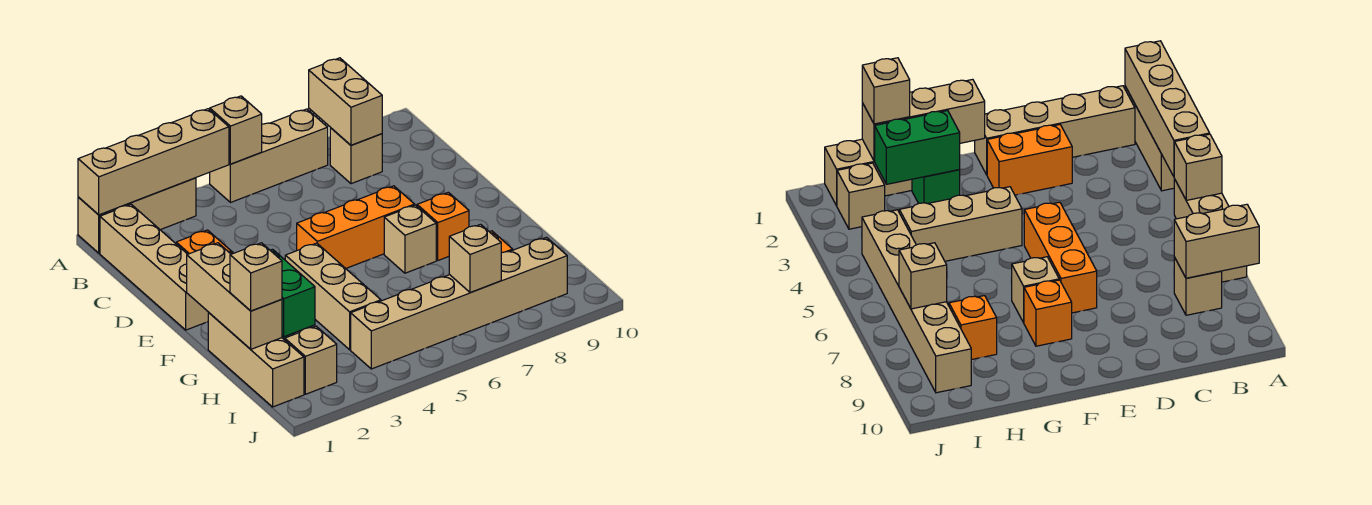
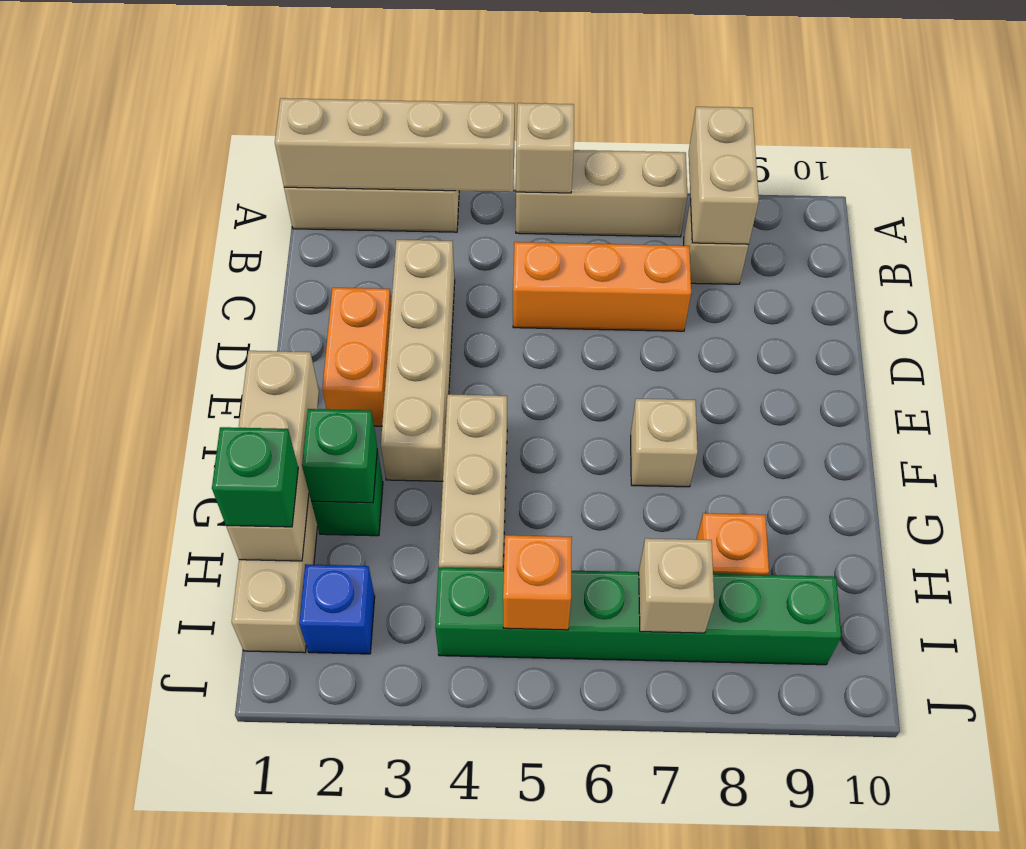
tan 1x4 brick [100,204,209,330] -> tan 1x4 brick moved to [381,240,455,481]
orange 1x3 brick [297,186,415,268] -> orange 1x3 brick moved to [513,242,691,331]
orange 1x1 brick [417,192,469,260] -> orange 1x1 brick moved to [503,535,572,630]
green 1x2 brick [270,249,315,337] -> green 1x1 brick [302,409,377,503]
tan 1x1 brick [230,243,282,311] -> green 1x1 brick [212,427,298,527]
tan 1x1 brick [285,326,337,394] -> blue 1x1 brick [299,564,375,654]
tan 1x6 brick [351,237,567,369] -> green 1x6 brick [435,568,841,665]

